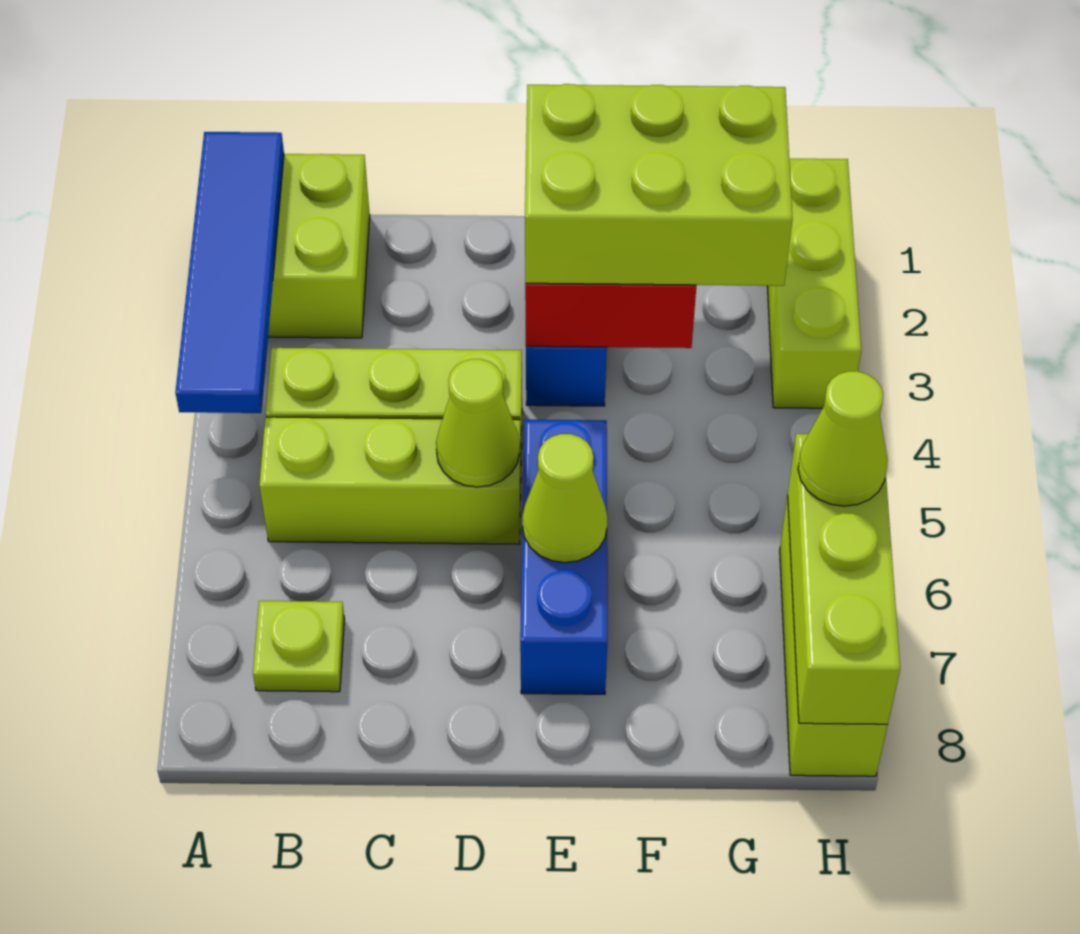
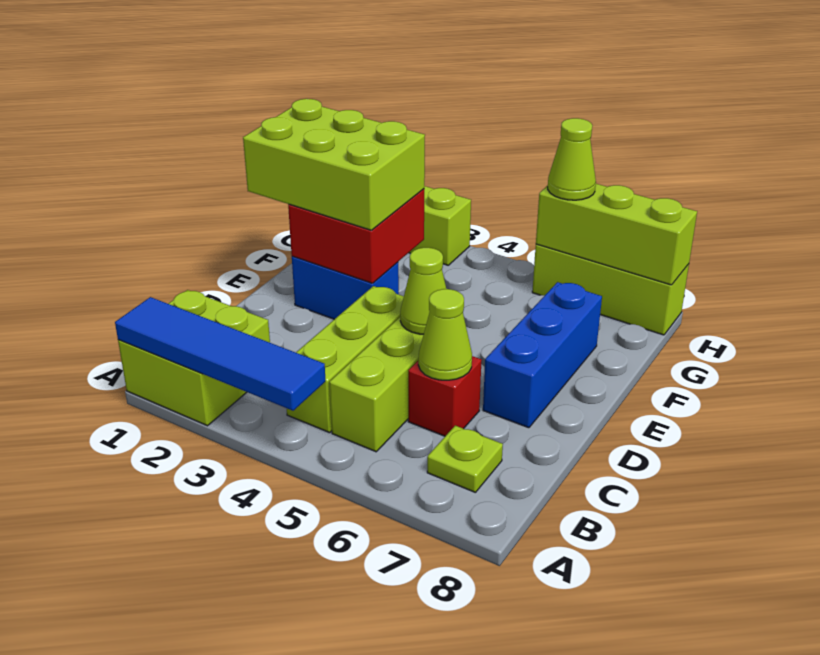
none -> red 1x1 brick [408,356,482,436]
lime 2x3 brick [525,84,793,286] -> lime 2x3 brick turned to [243,99,425,230]
blue 1x3 brick [520,420,607,694] -> blue 1x3 brick turned to [483,282,602,428]
lime 1x1 cone [522,434,607,563] -> lime 1x1 cone moved to [418,289,472,380]

